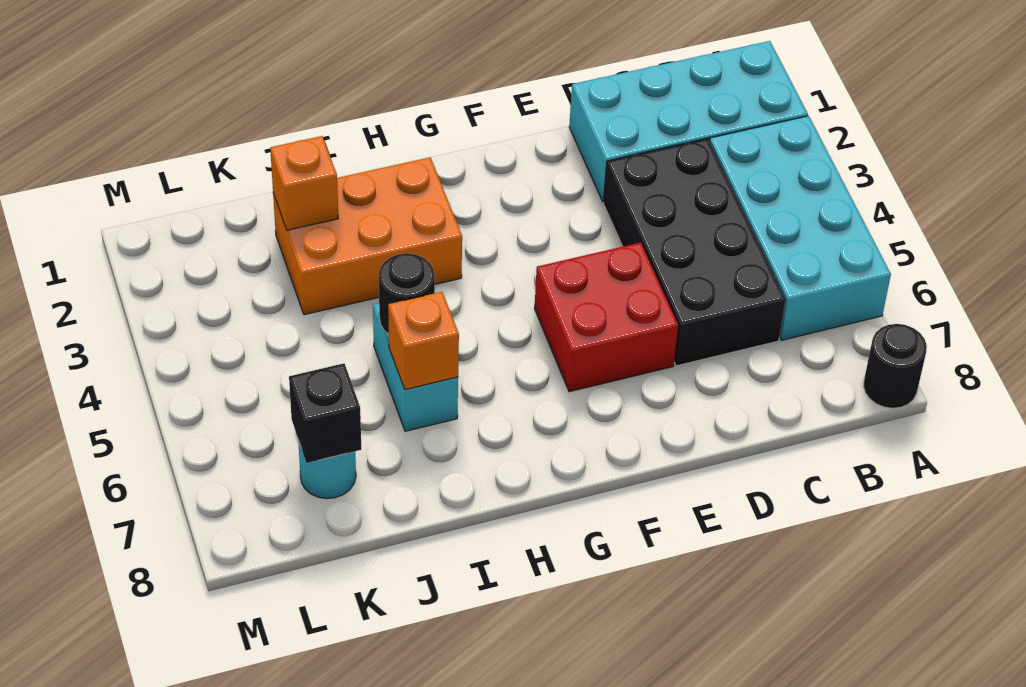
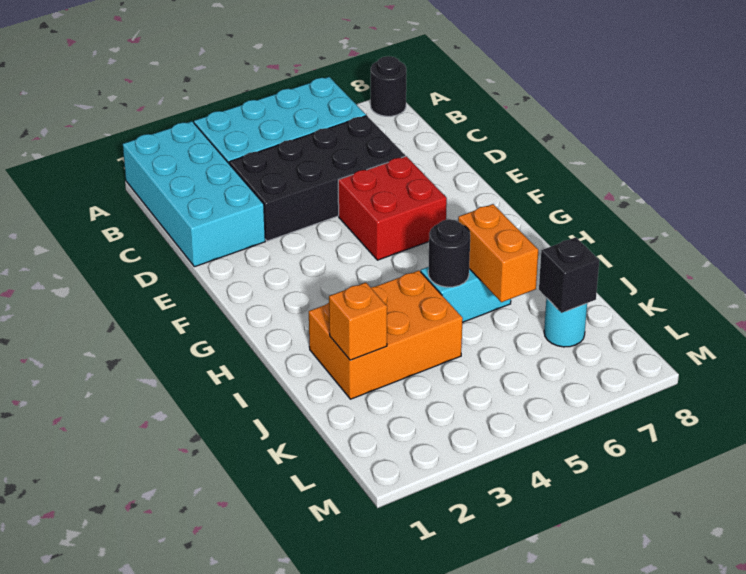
orange 2x3 brick [273,157,462,315] -> orange 2x3 brick turned to [309,270,463,399]
orange 1x1 brick [388,292,459,390] -> orange 1x2 brick [458,204,538,302]

